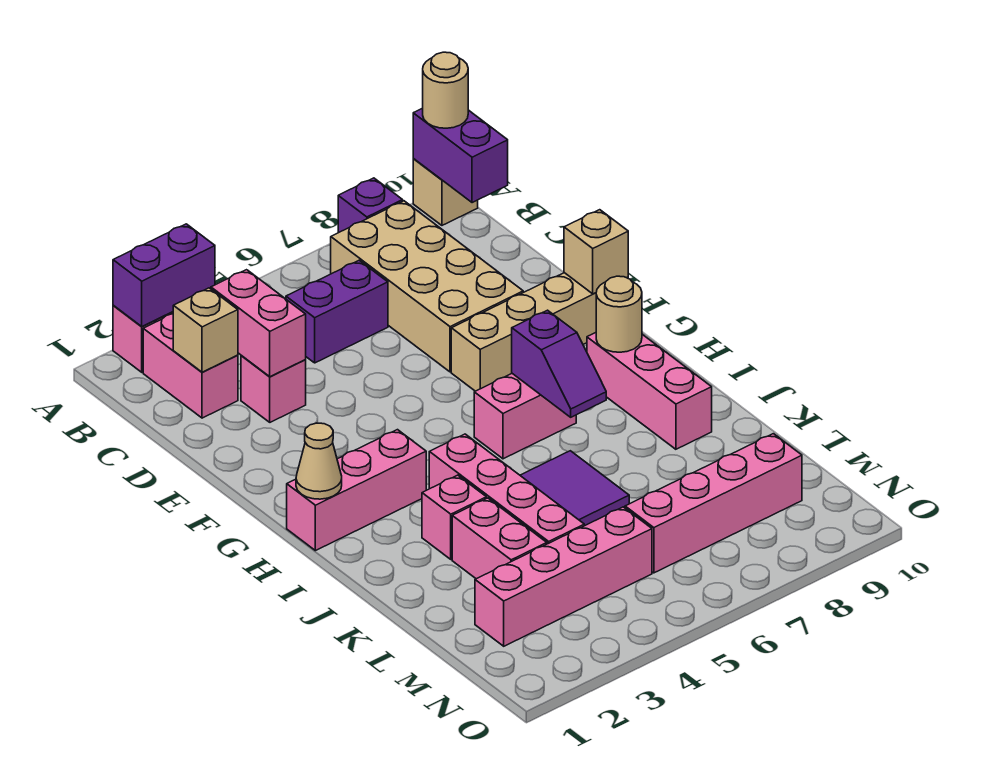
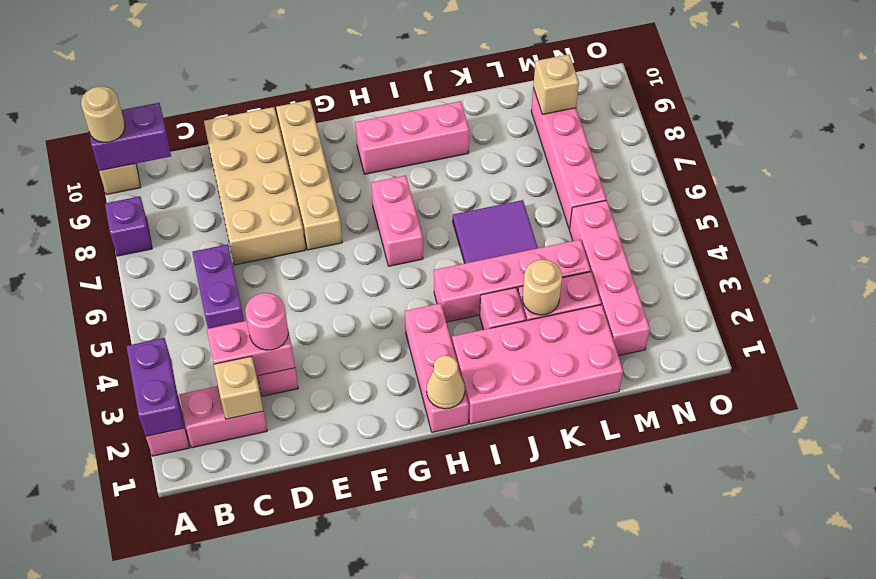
tan 2x4 brick [331,201,523,372] -> tan 2x4 brick turned to [204,107,306,265]
none -> pink 1x1 round brick [245,293,288,350]
tan 1x1 brick [564,210,628,294] -> tan 1x1 brick moved to [533,54,579,114]
purple 1x2 slope [512,310,606,417] -> none
tan 1x1 round brick [596,276,642,352] -> tan 1x1 round brick moved to [522,260,562,315]
none -> pink 2x4 brick [452,305,623,424]

